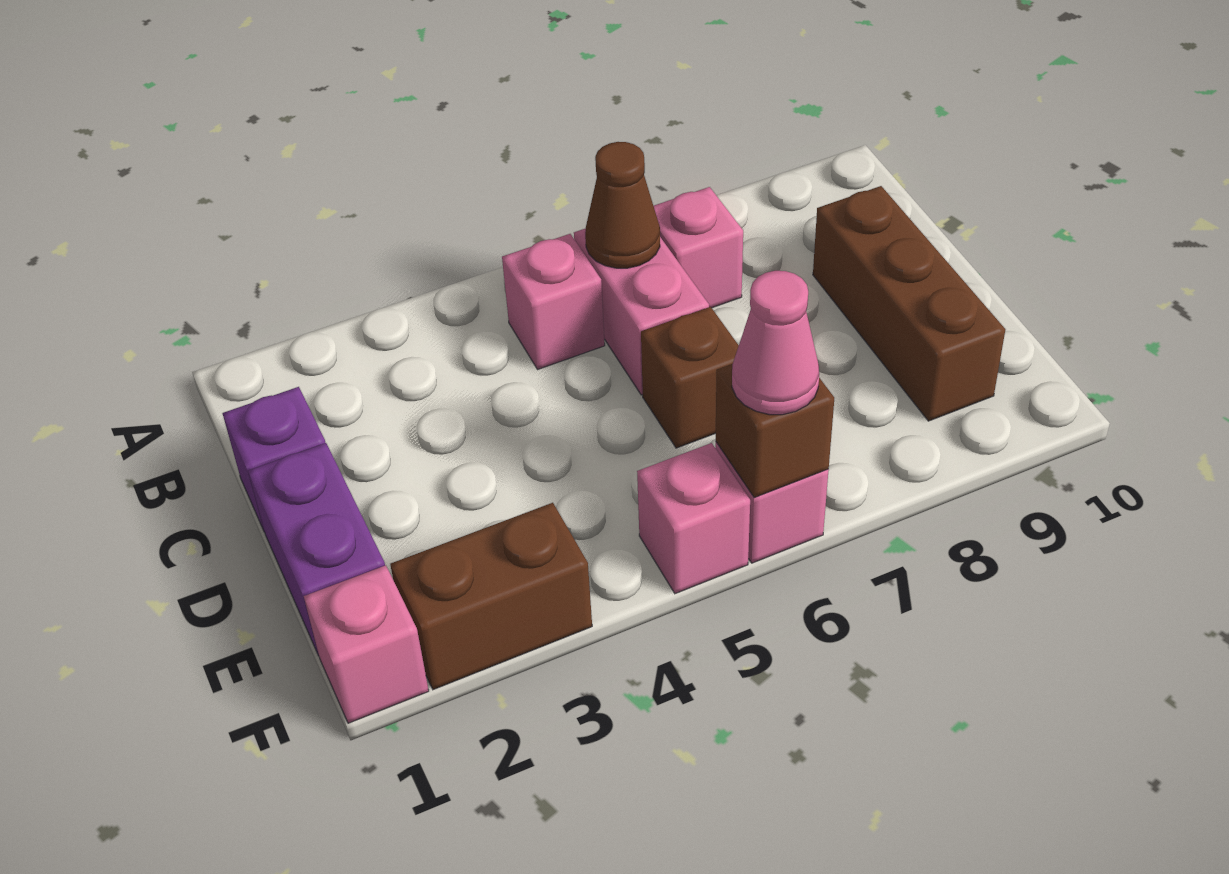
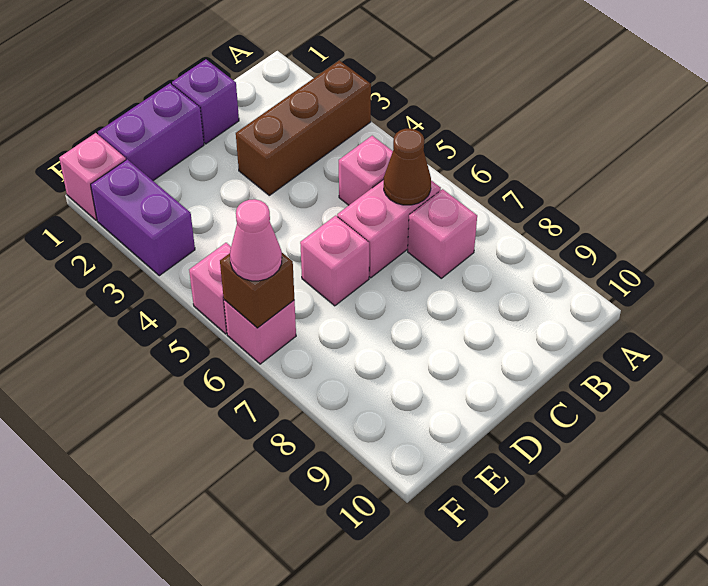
brown 1x3 brick [813,186,1005,421] -> brown 1x3 brick moved to [236,60,371,195]
brown 1x1 brick [641,307,739,448] -> pink 1x1 brick [300,216,369,306]
brown 1x2 brick [390,503,592,690] -> purple 1x2 brick [91,159,195,276]

